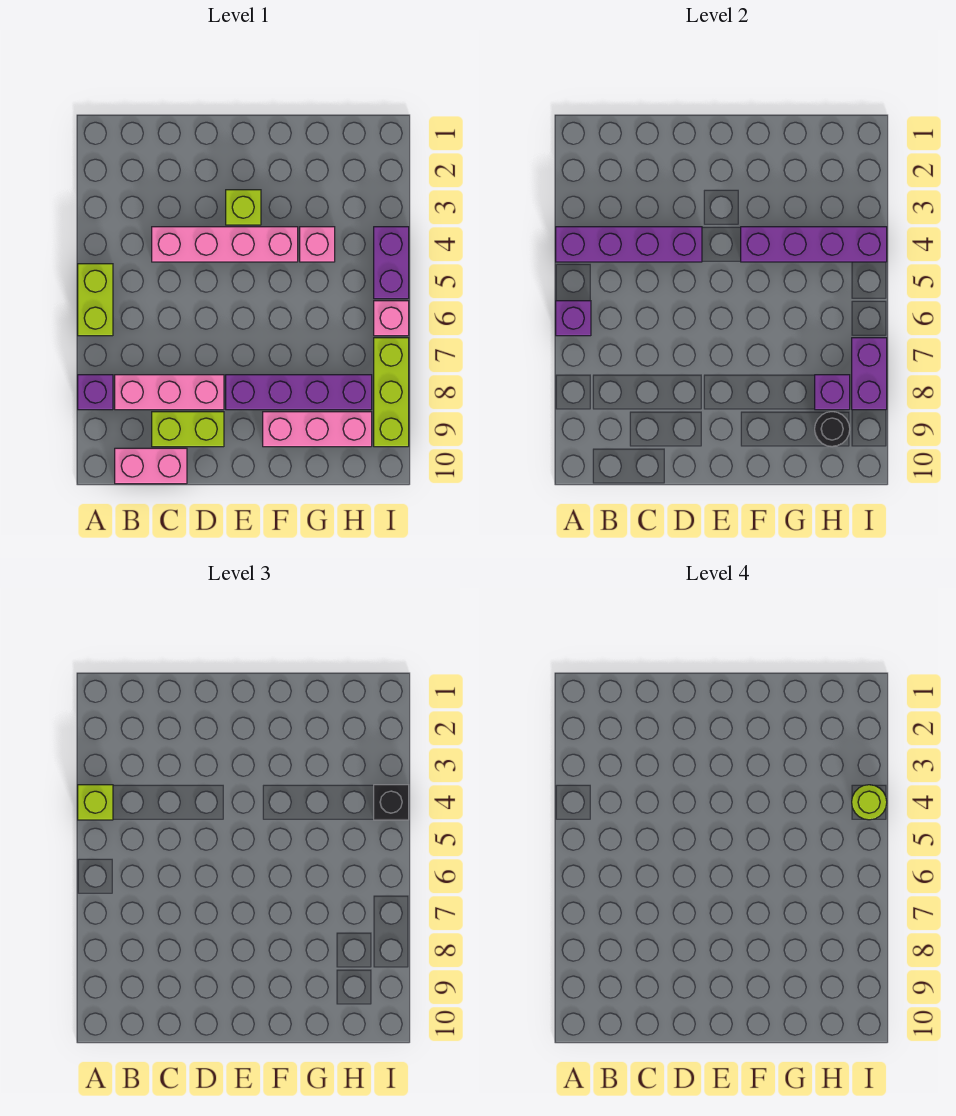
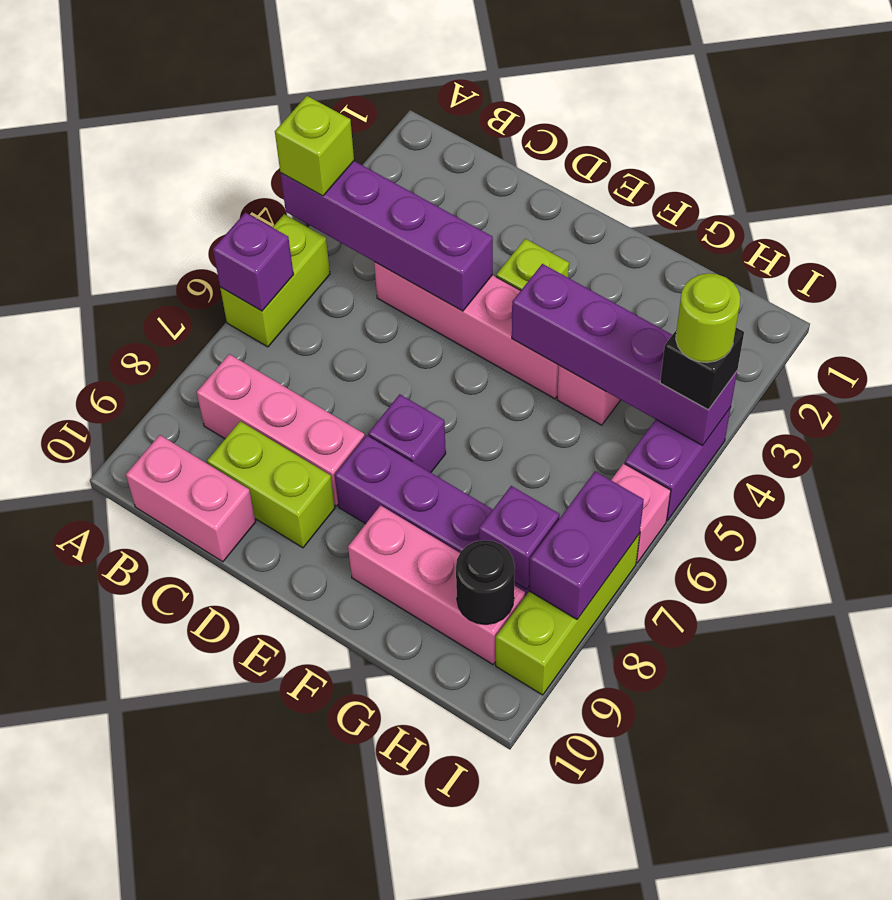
purple 1x1 brick [78,375,113,410] -> purple 1x1 brick moved to [368,394,446,473]

